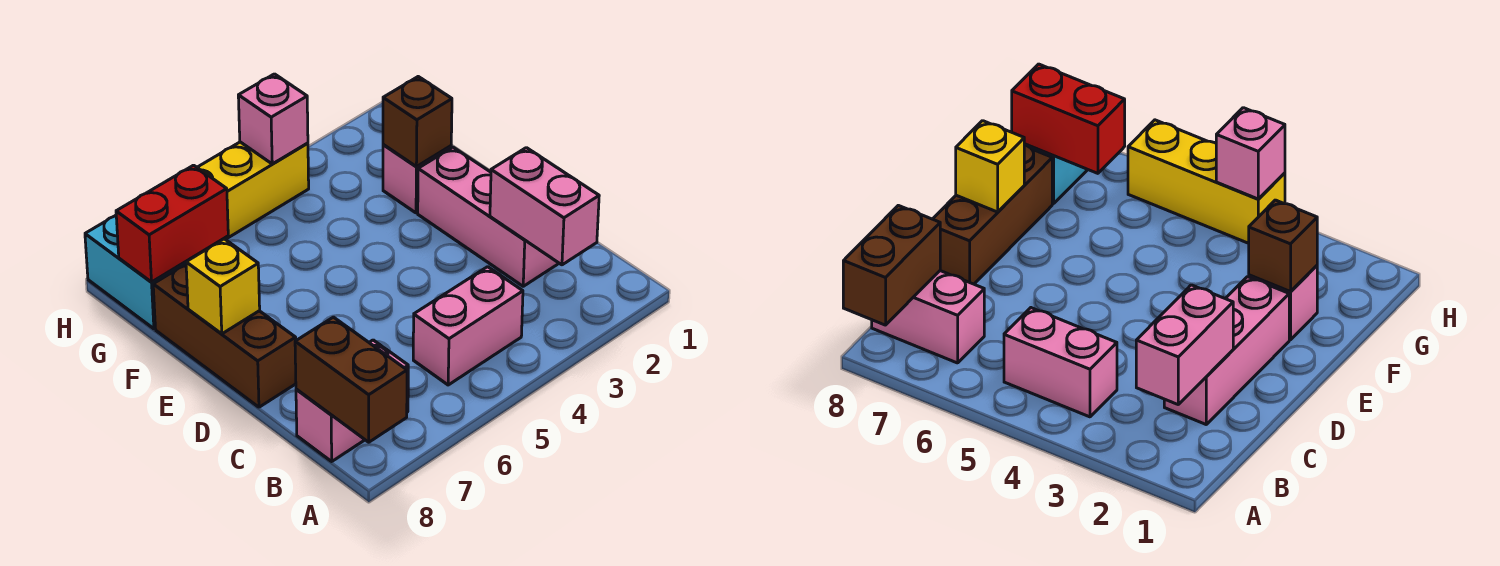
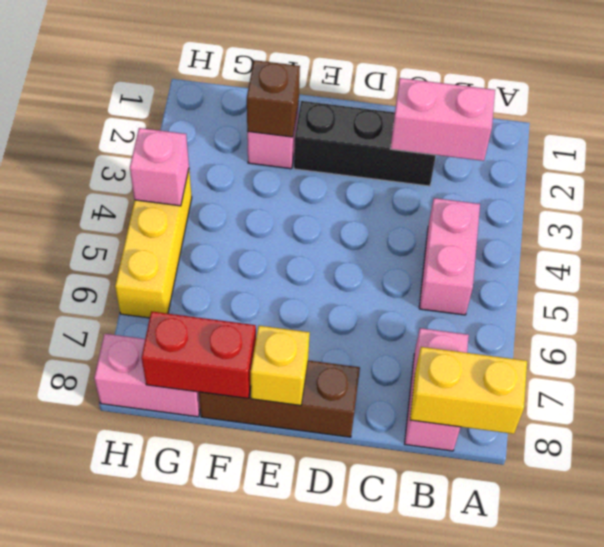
brown 1x2 brick [295,317,407,442] -> yellow 1x2 brick [410,347,527,434]
pink 1x3 brick [418,147,558,286] -> black 1x3 brick [294,101,436,186]
red 1x2 brick [116,165,228,282] -> red 1x2 brick turned to [141,311,256,399]
cyan 1x2 brick [85,215,188,329] -> pink 1x2 brick [94,334,200,417]

